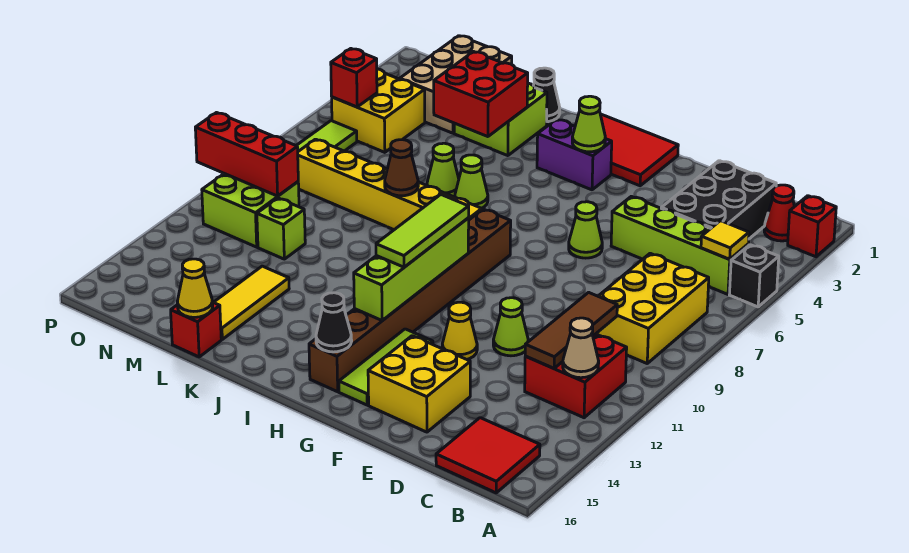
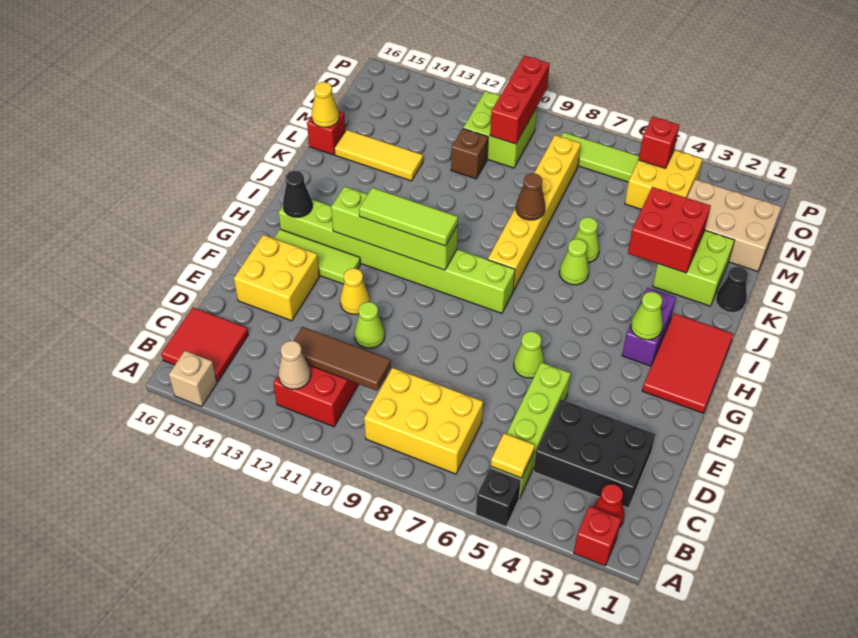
none -> tan 1x1 brick [169,351,217,407]
brown 1x8 brick [309,209,511,392] -> lime 1x8 brick [278,199,515,313]
lime 1x1 brick [257,198,305,259] -> brown 1x1 brick [451,129,488,179]

